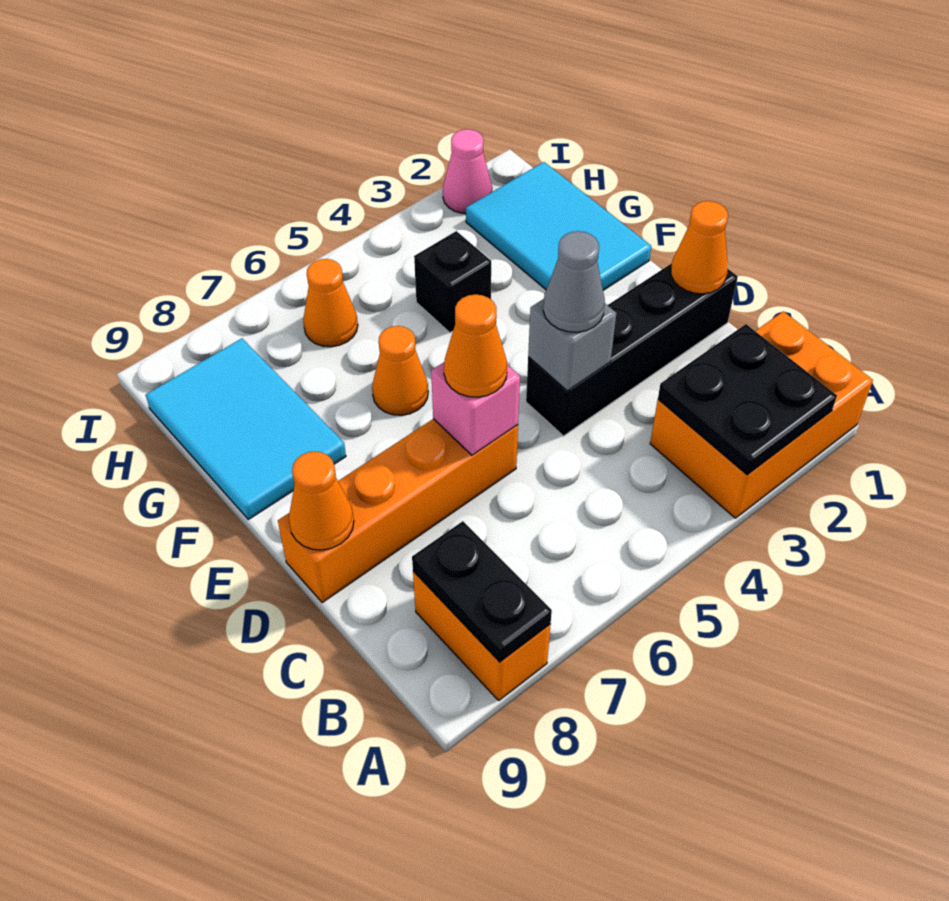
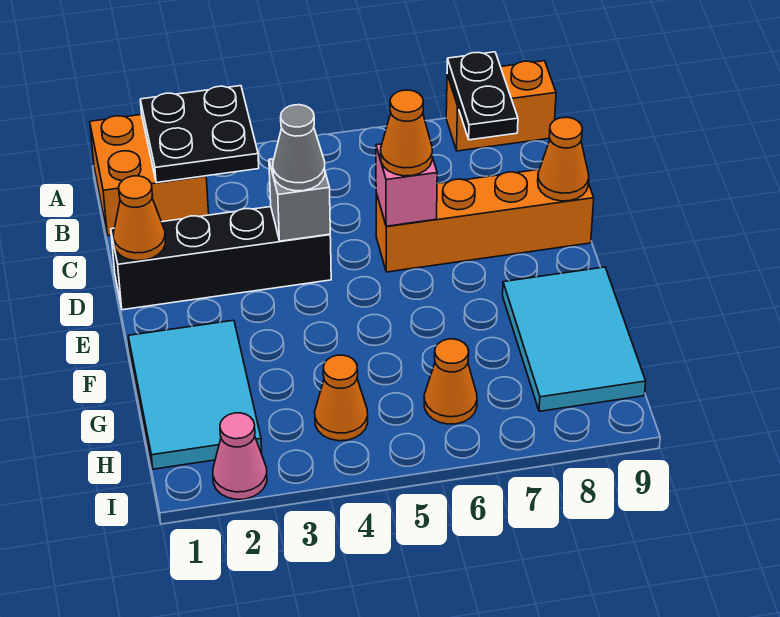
orange 2x3 brick [650,311,873,518] -> orange 2x2 brick [90,115,209,236]
orange 1x2 brick [413,571,551,700] -> orange 1x2 brick turned to [446,61,556,151]
orange 1x1 cone [372,326,428,415] -> orange 1x1 cone moved to [315,355,368,441]
black 1x1 brick [414,231,491,333] -> none

